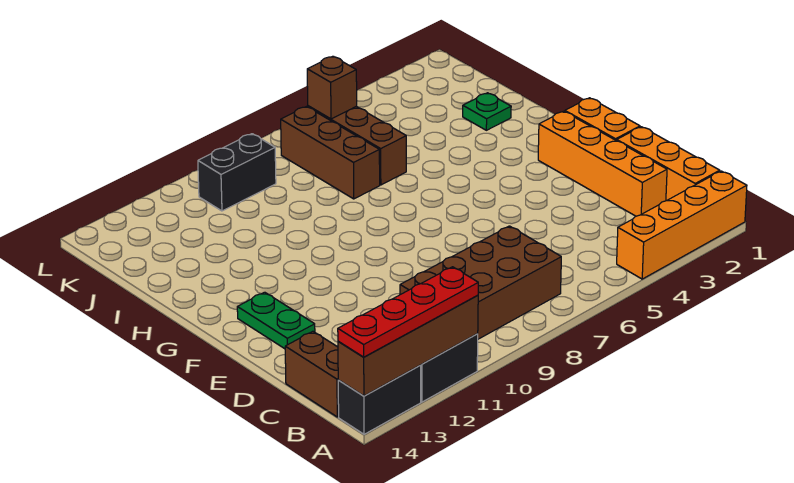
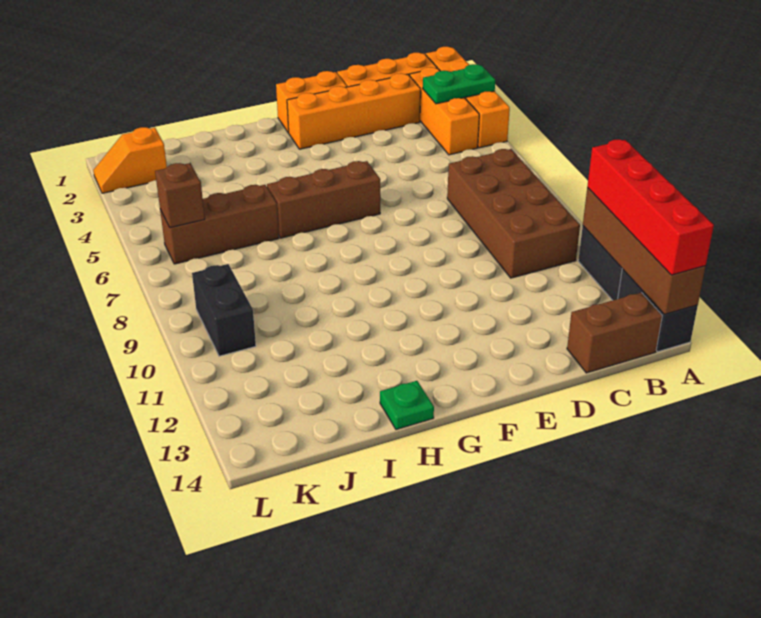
red 1x4 plate [338,267,478,357] -> red 1x4 brick [587,139,714,275]
none -> orange 1x3 brick [410,67,479,155]
green 1x2 plate [237,292,315,349] -> green 1x2 plate moved to [423,64,495,104]
green 1x1 plate [463,93,511,130] -> green 1x1 plate moved to [380,381,434,430]
brown 1x3 brick [281,107,380,199] -> brown 1x3 brick moved to [267,161,380,238]
none -> orange 1x2 slope [93,127,167,193]

